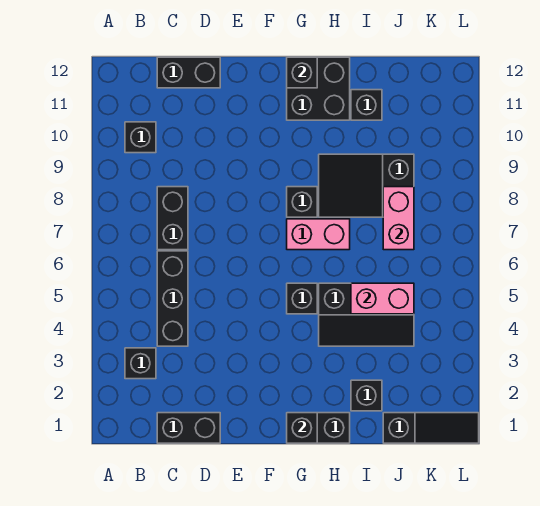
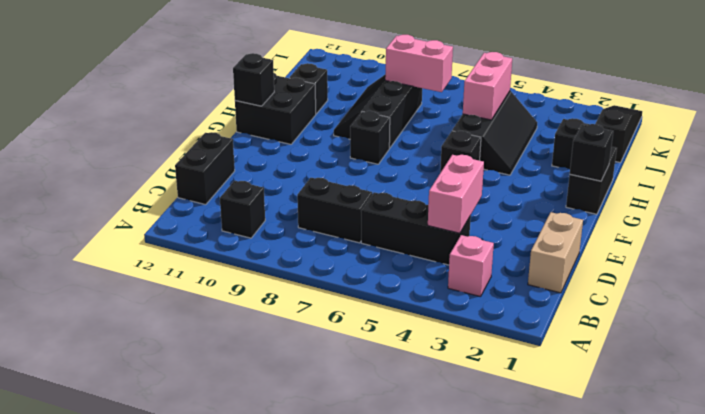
black 1x1 brick [125,348,156,379] -> pink 1x1 brick [448,235,494,297]
black 1x2 brick [157,413,220,443] -> tan 1x2 brick [528,212,583,293]
pink 1x2 brick [287,219,350,250] -> pink 1x2 brick moved to [428,155,484,233]
black 2x3 slope [319,154,414,217] -> black 2x3 slope turned to [334,74,422,148]

